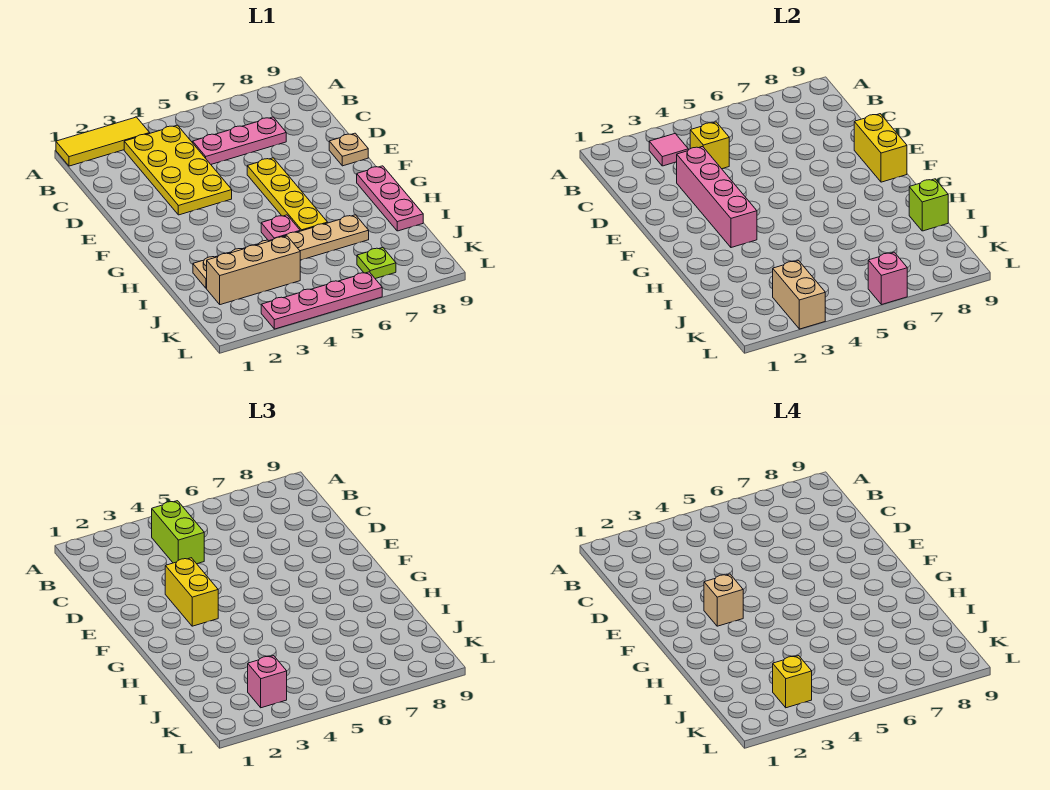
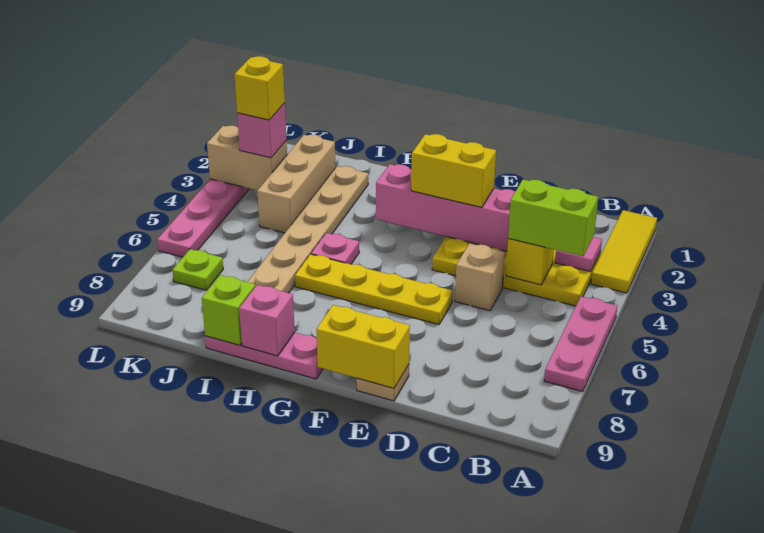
pink 1x3 plate [193,117,286,164] -> pink 1x3 plate moved to [544,297,617,392]
tan 1x1 brick [704,574,743,626] -> tan 1x1 brick moved to [455,244,505,311]
pink 1x1 brick [868,252,907,305] -> pink 1x1 brick moved to [239,285,295,356]

